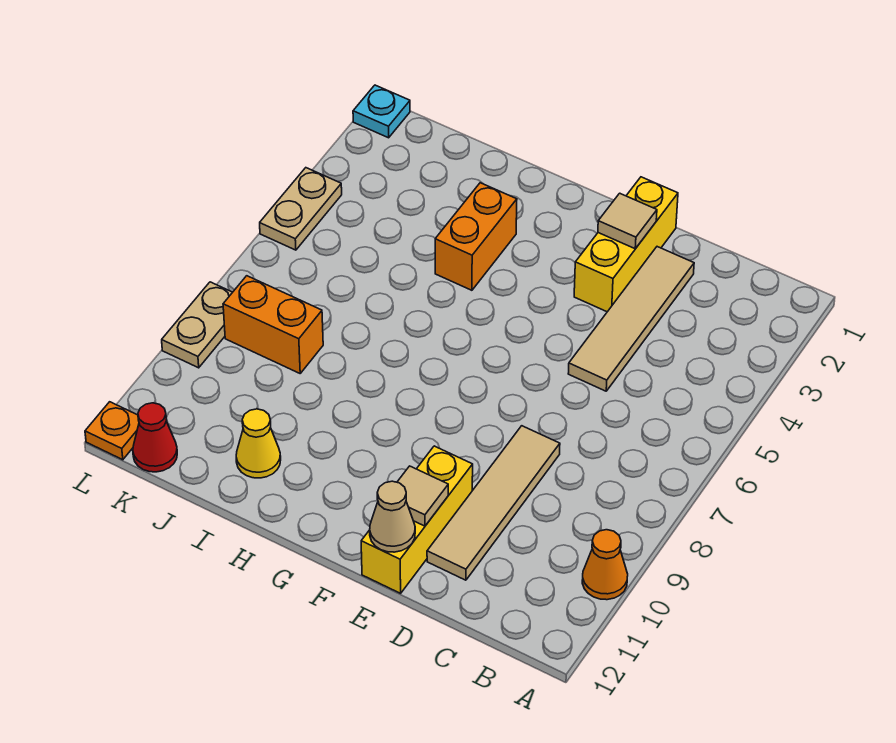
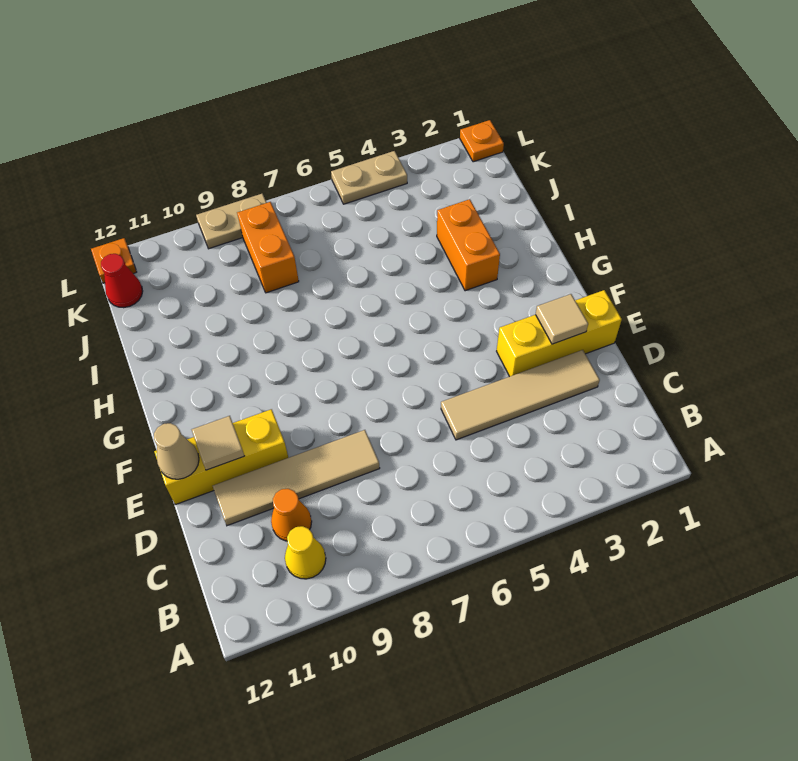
orange 1x1 cone [582,530,628,600] -> orange 1x1 cone moved to [271,489,312,541]
orange 1x2 brick [435,183,517,290] -> orange 1x2 brick turned to [437,199,500,291]
yellow 1x1 cone [236,409,281,478] -> yellow 1x1 cone moved to [285,526,326,579]
cyan 1x1 plate [353,85,410,138] -> orange 1x1 plate [460,120,504,162]

